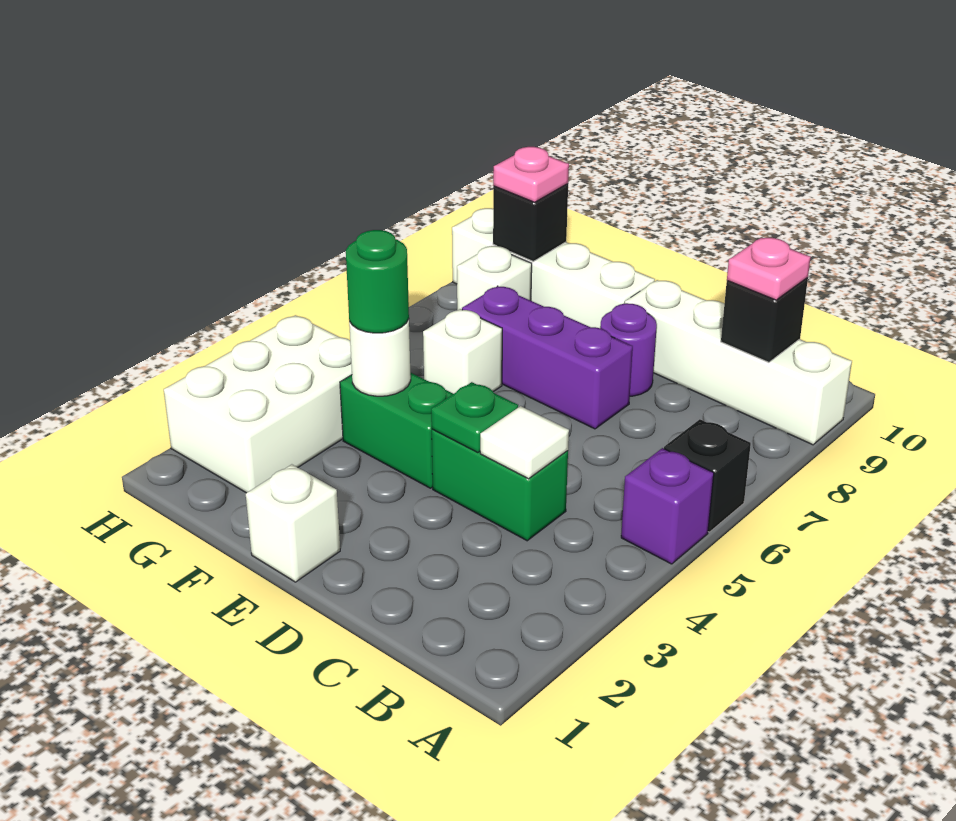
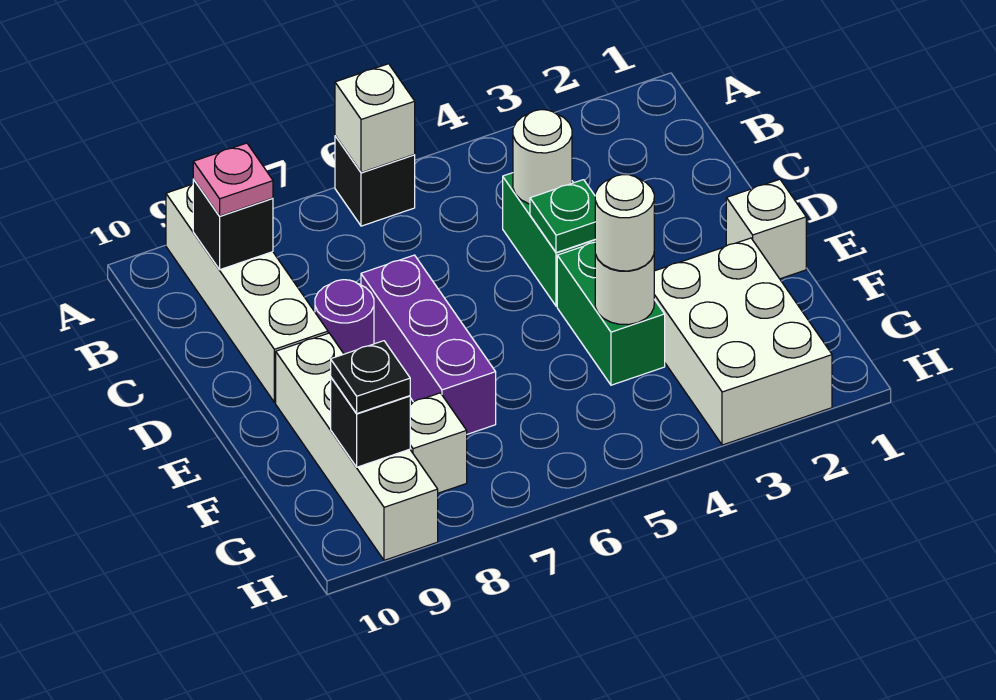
purple 1x1 brick [621,448,714,564] -> none
white 1x1 tile [480,406,569,479] -> white 1x1 round brick [513,110,572,204]
green 1x1 round brick [346,230,409,333] -> white 1x1 round brick [595,175,654,271]
white 1x1 brick [423,309,502,394] -> white 1x1 brick moved to [335,64,415,173]
white 2x3 brick [164,315,352,493] -> white 2x3 brick turned to [654,238,832,445]
pink 1x1 plate [493,147,569,202] -> black 1x1 plate [331,341,410,413]

